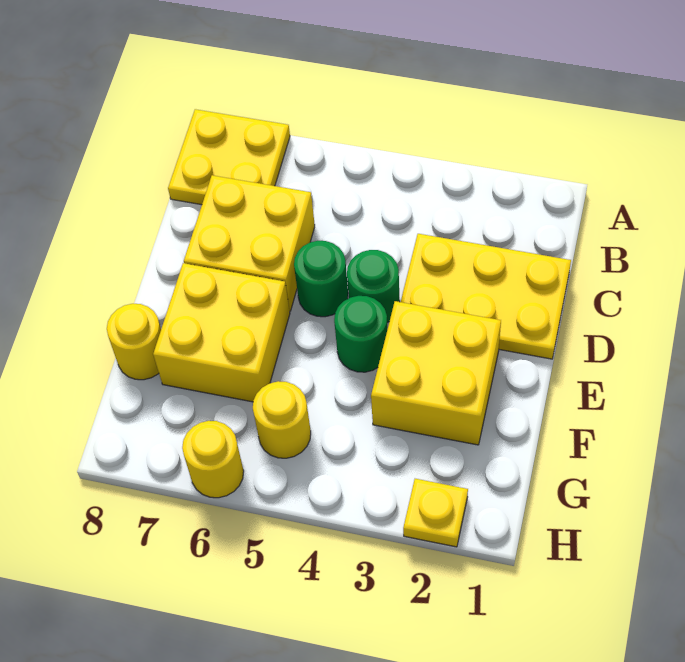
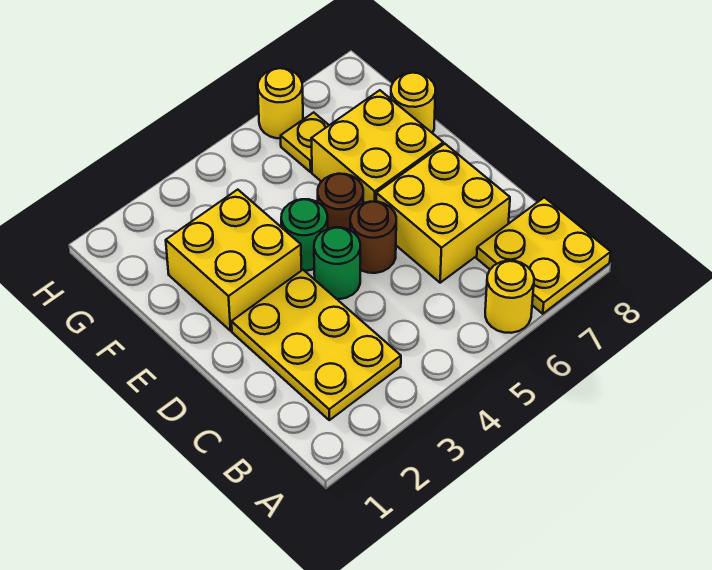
yellow 2x3 plate [401,234,571,359] -> yellow 2x3 plate turned to [232,270,401,420]
green 1x1 round brick [294,241,348,317] -> brown 1x1 round brick [350,202,396,273]
none -> brown 1x1 round brick [318,174,363,230]
yellow 1x1 round brick [253,381,311,458] -> yellow 1x1 round brick moved to [485,261,534,333]
yellow 1x1 plate [403,479,468,547] -> yellow 1x1 plate moved to [281,112,329,172]

